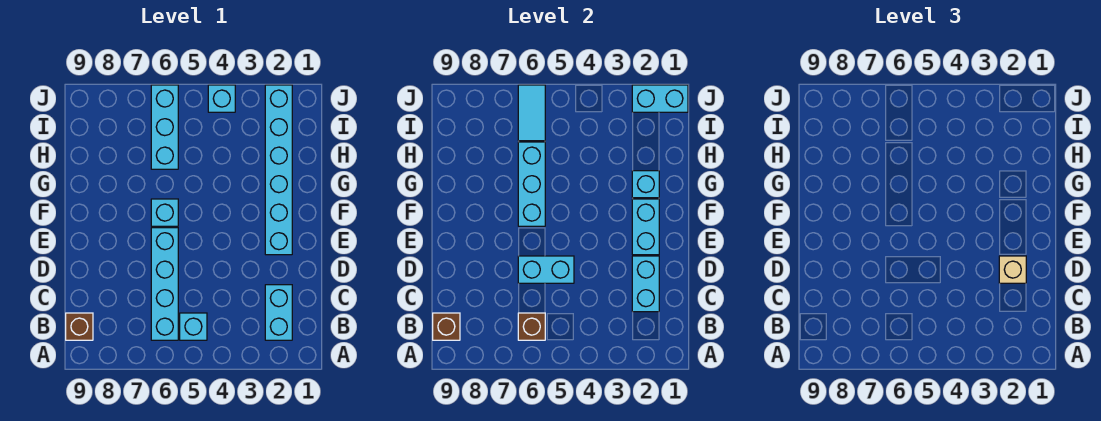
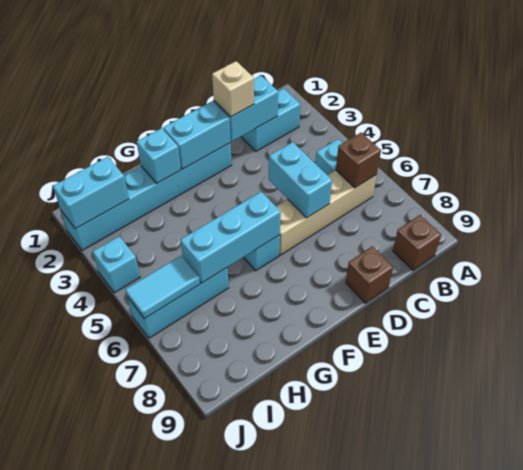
cyan 1x4 brick [151,228,178,340] -> tan 1x4 brick [276,170,377,255]
brown 1x1 brick [433,313,460,340] -> brown 1x1 brick moved to [346,246,393,303]
cyan 1x2 brick [632,85,688,112] -> cyan 1x2 brick turned to [53,157,129,229]

